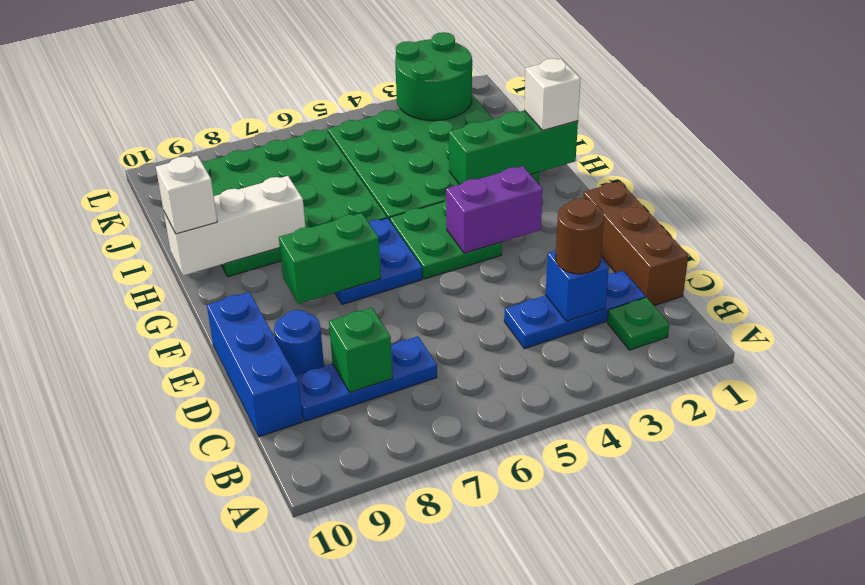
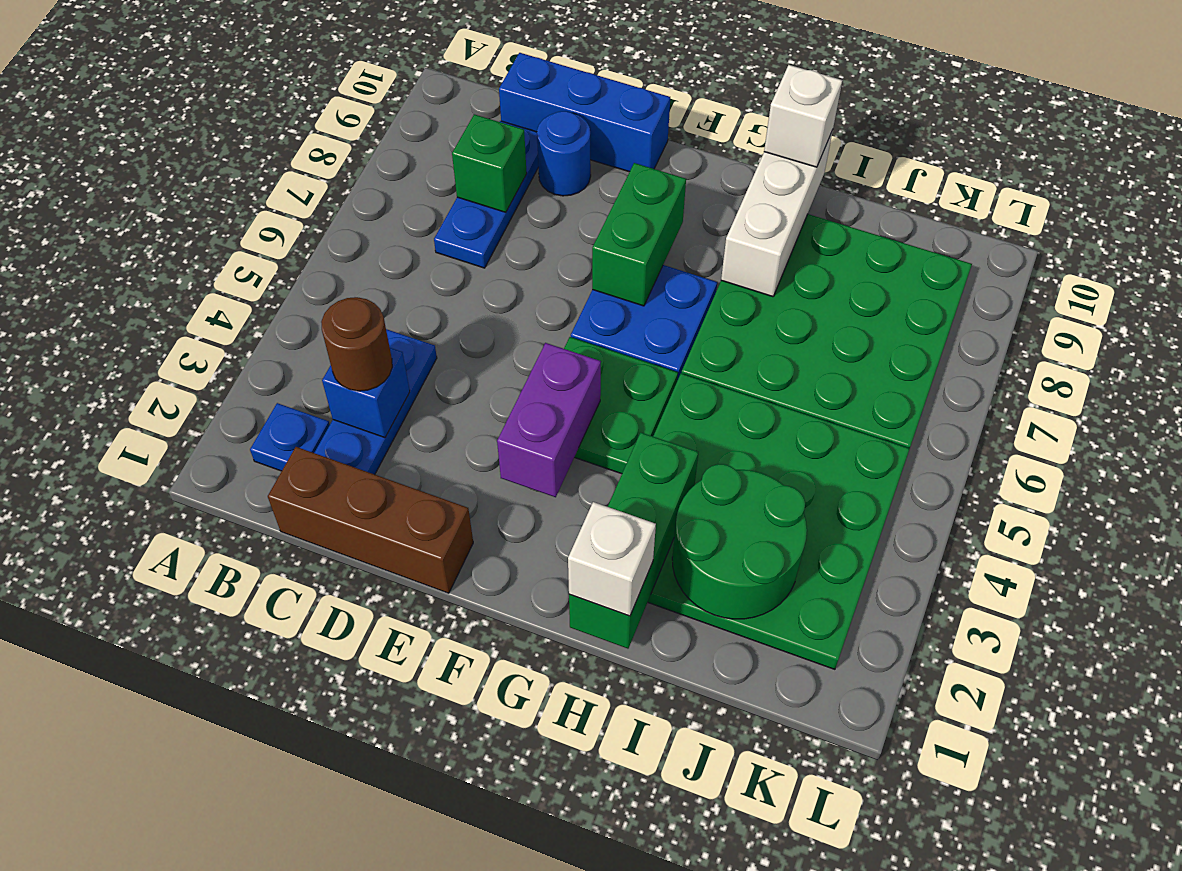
green 1x1 plate [607,297,669,350] -> blue 1x1 plate [250,403,330,471]
green 2x2 round brick [395,32,472,121] -> green 2x2 round brick moved to [672,464,807,619]

